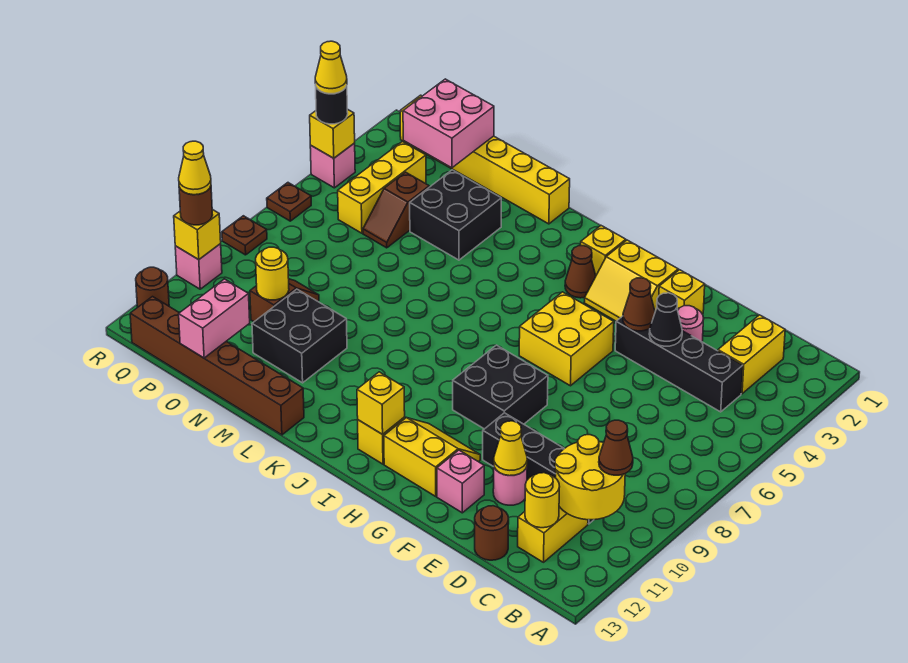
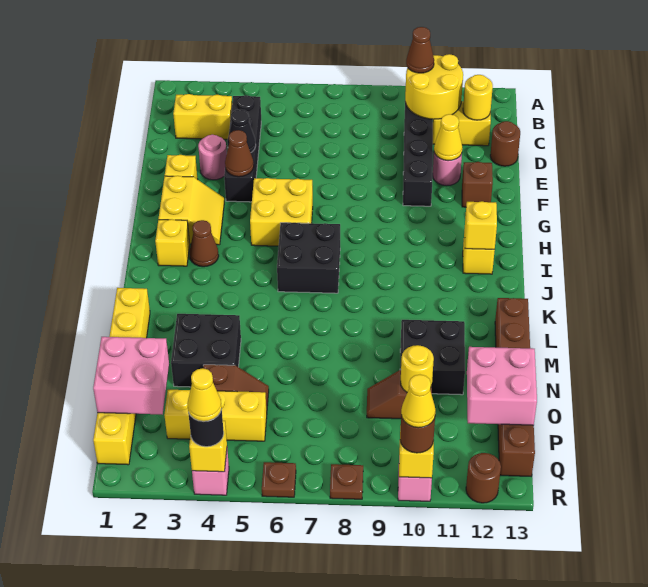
pink 1x1 brick [437,450,484,513] -> brown 1x1 brick [462,162,493,207]
black 2x2 brick [453,345,548,429] -> black 2x2 brick moved to [277,223,340,293]
yellow 2x2 slope [384,418,480,496] -> none
pink 1x2 brick [179,279,250,358] -> pink 2x2 brick [467,347,537,425]

